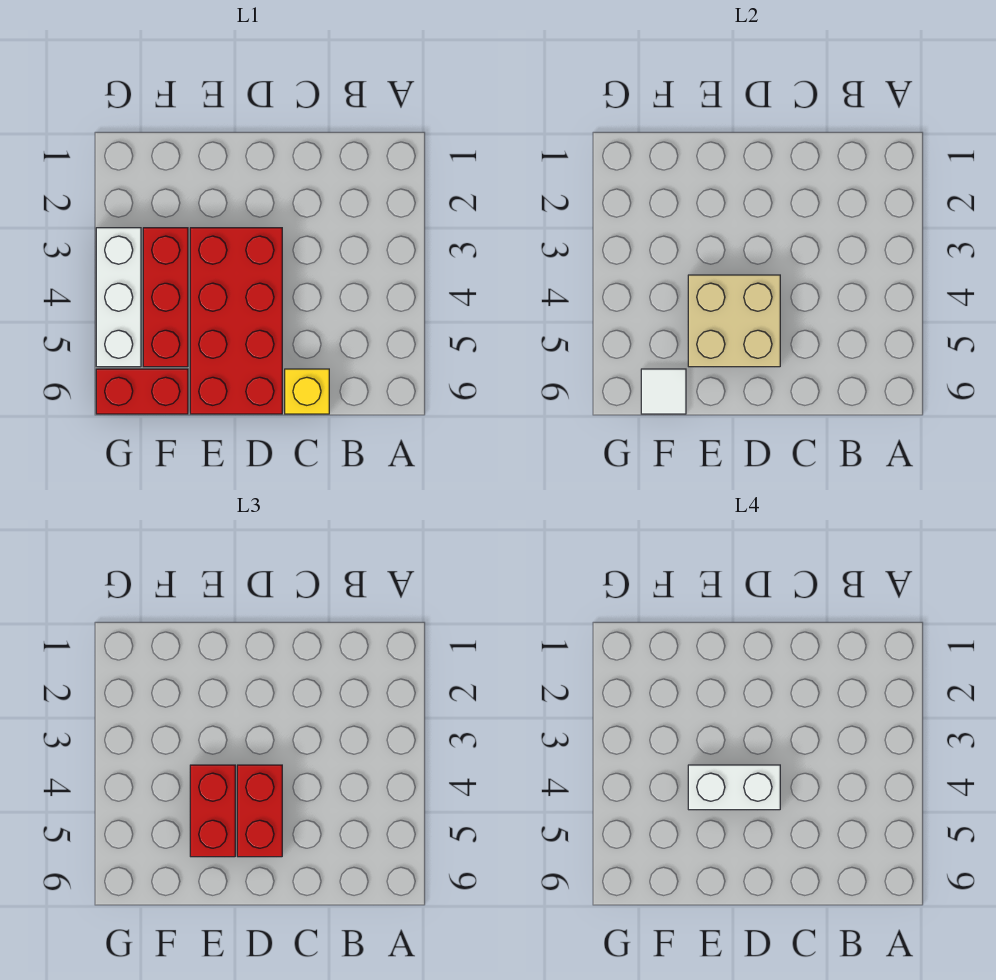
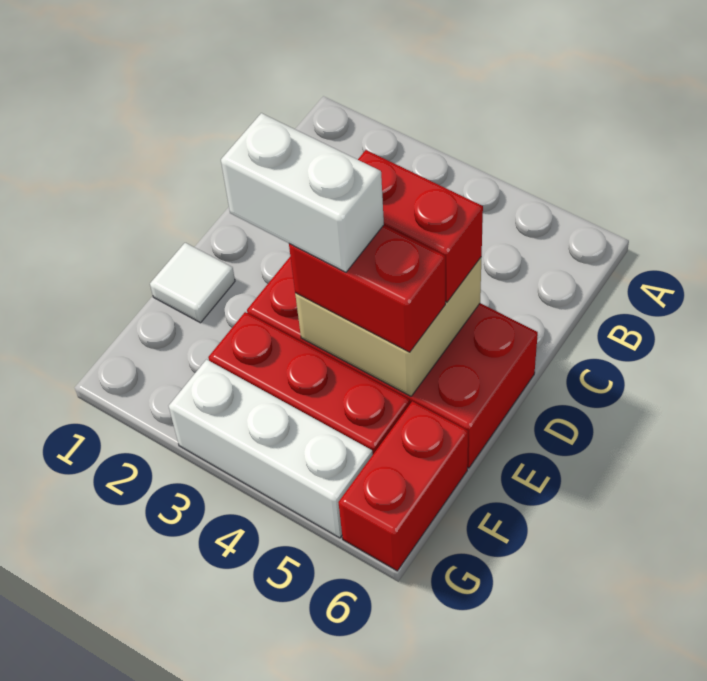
yellow 1x1 brick [285,369,329,414] -> none
white 1x2 brick [688,765,780,810] -> white 1x2 brick turned to [221,113,384,272]
white 1x1 tile [641,369,686,414] -> white 1x1 tile moved to [150,243,235,323]

